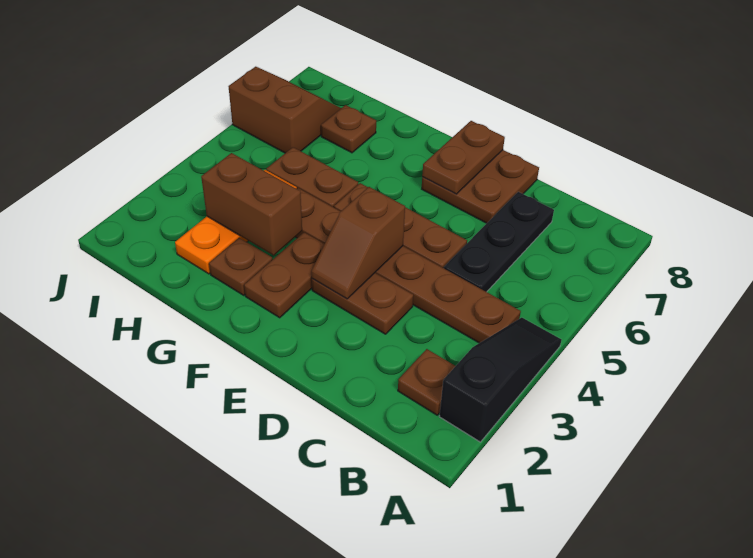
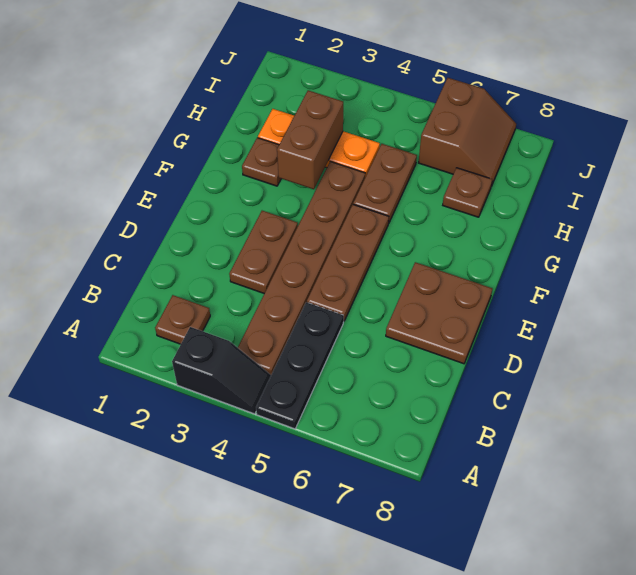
black 1x3 slope [439,318,561,442] -> black 1x2 slope [172,327,271,414]
black 1x3 plate [444,192,554,292] -> black 1x3 plate turned to [256,302,344,429]
brown 1x2 slope [311,187,405,299] -> none
brown 1x2 plate [422,121,505,194] -> none
brown 1x2 plate [244,232,324,318] -> none

